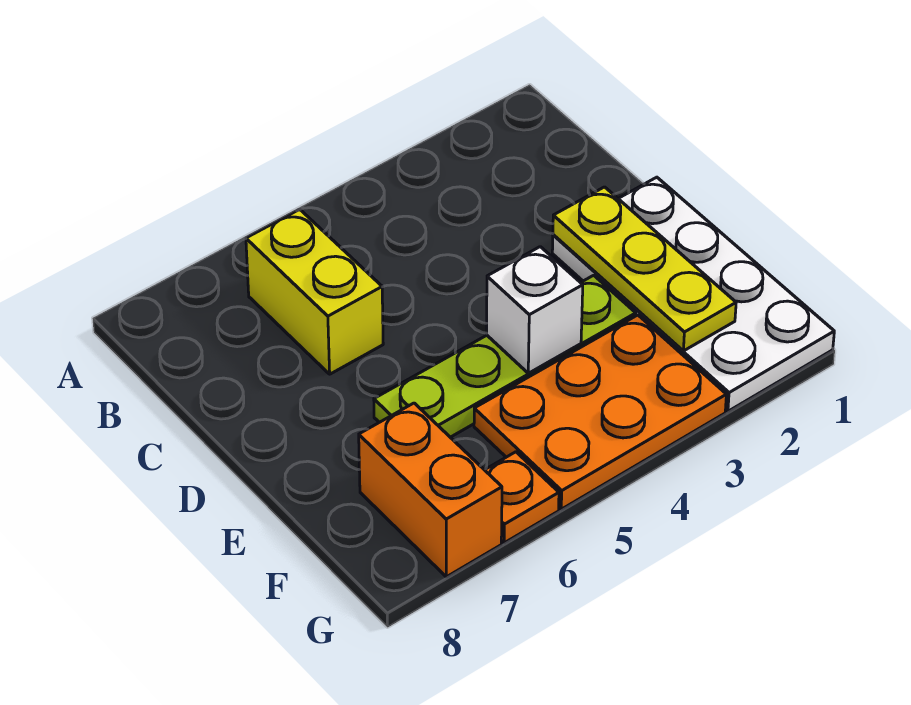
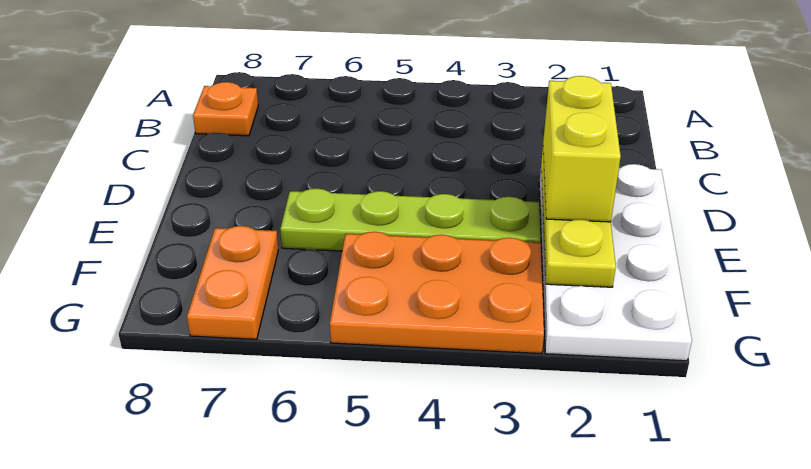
yellow 1x2 brick [246,209,383,374] -> yellow 1x2 brick moved to [543,76,621,222]
white 1x1 brick [487,247,583,373] -> none
orange 1x2 brick [359,403,502,577] -> orange 1x2 plate [187,226,278,339]
orange 1x1 plate [485,452,559,543] -> orange 1x1 plate moved to [193,82,258,136]

